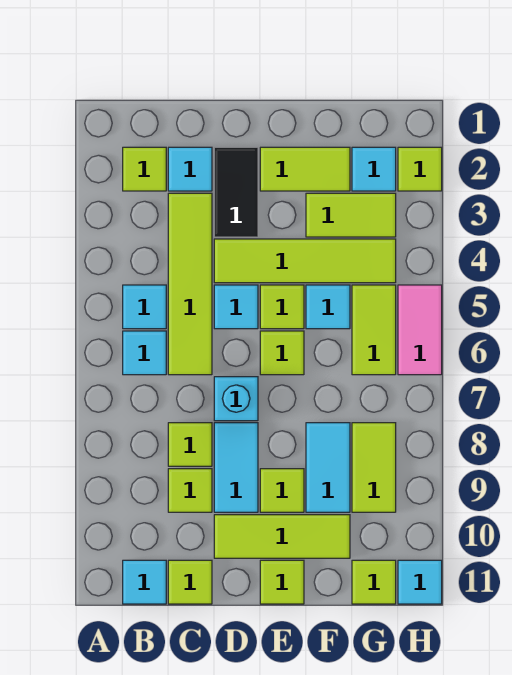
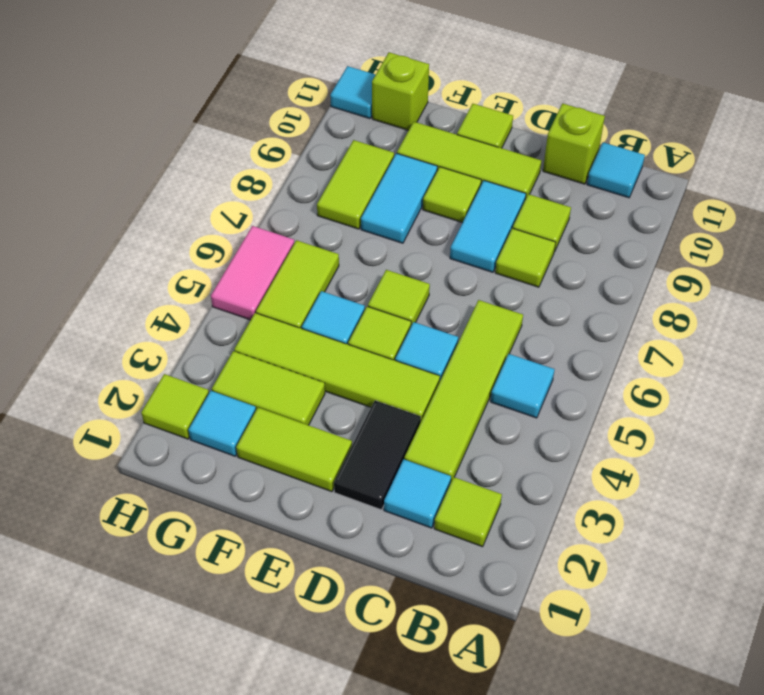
cyan 1x1 tile [123,331,166,375] -> none
lime 1x1 tile [168,560,212,604] -> lime 1x1 brick [543,103,605,184]
cyan 1x1 brick [214,377,258,421] -> none
lime 1x1 tile [352,560,396,604] -> lime 1x1 brick [372,52,429,130]

